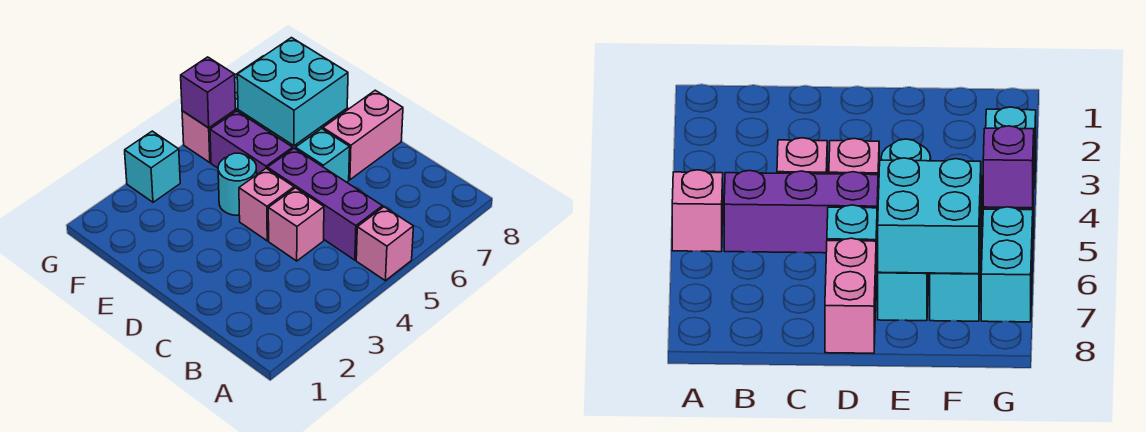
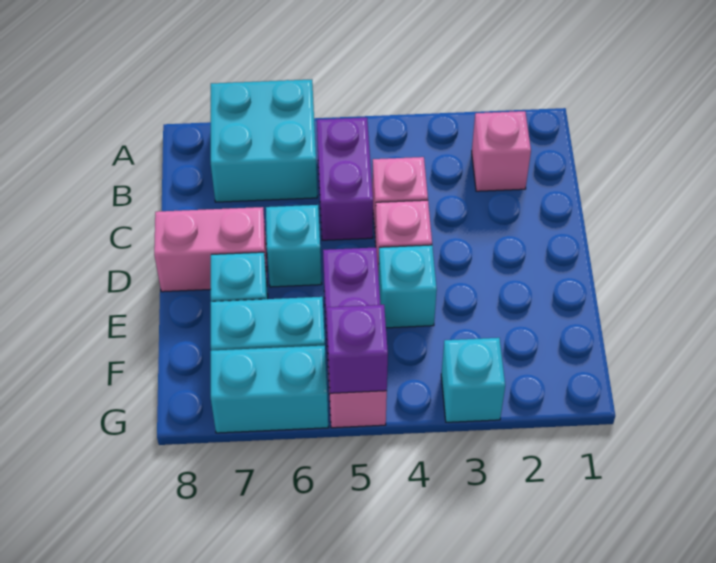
pink 1x1 brick [356,207,413,281] -> pink 1x1 brick moved to [472,111,531,191]
purple 1x3 brick [267,148,382,260] -> purple 1x2 brick [317,118,373,240]
cyan 1x1 round brick [218,153,257,215] -> cyan 1x1 brick [379,245,437,328]
cyan 2x2 brick [237,38,348,146] -> cyan 2x2 brick moved to [211,79,317,202]

